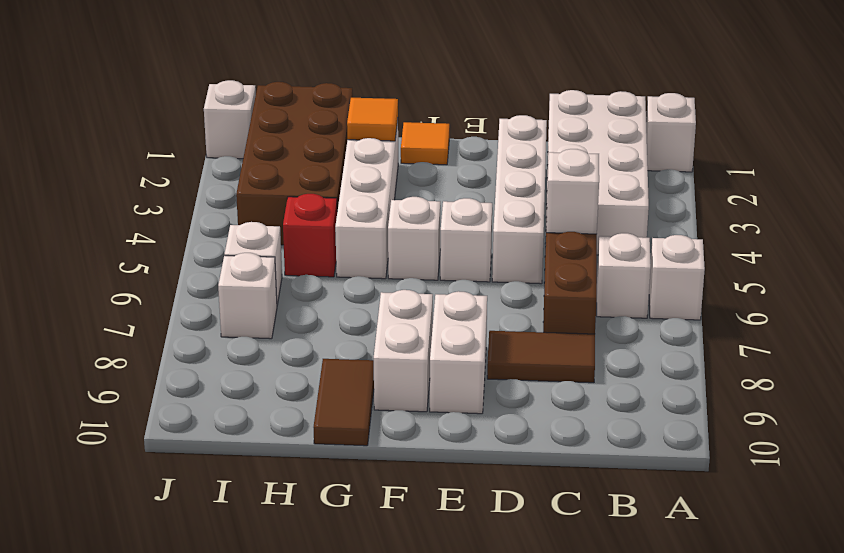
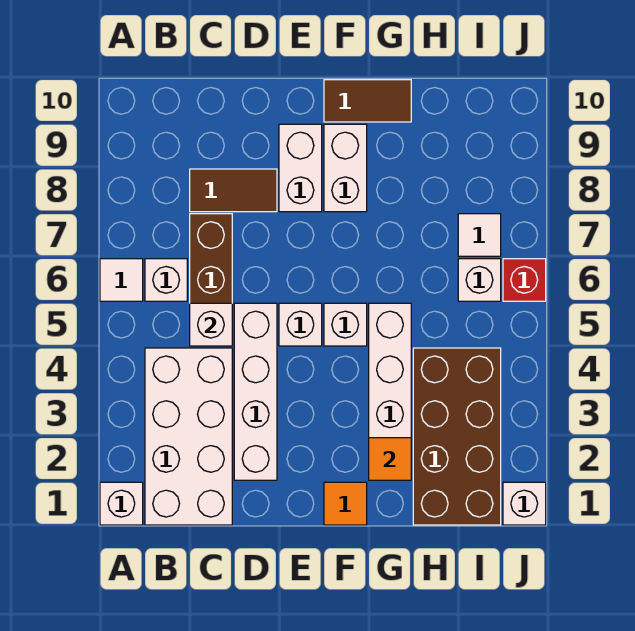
white 1x1 brick [649,235,705,320] -> white 1x1 tile [100,259,143,301]
brown 1x2 tile [313,359,374,446] -> brown 1x2 tile turned to [324,80,411,122]
red 1x1 brick [283,194,337,277] -> red 1x1 brick moved to [503,259,546,301]
white 1x1 brick [218,253,277,339] -> white 1x1 tile [458,214,501,256]

